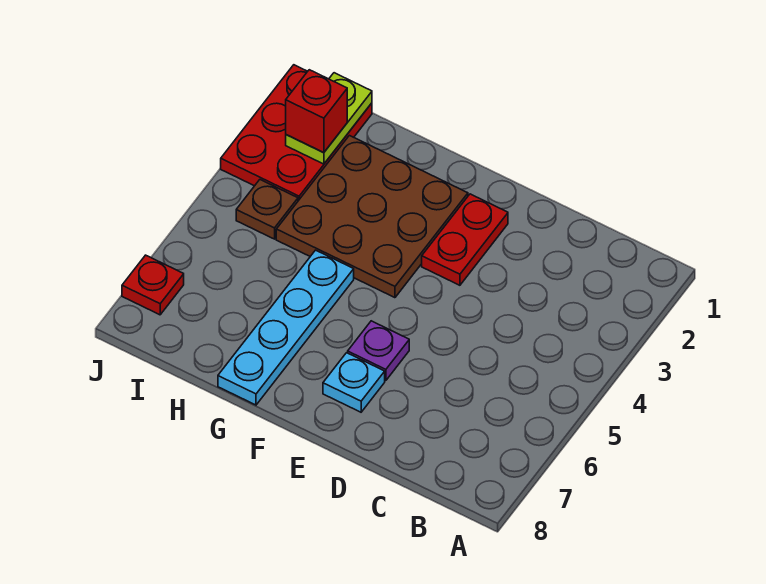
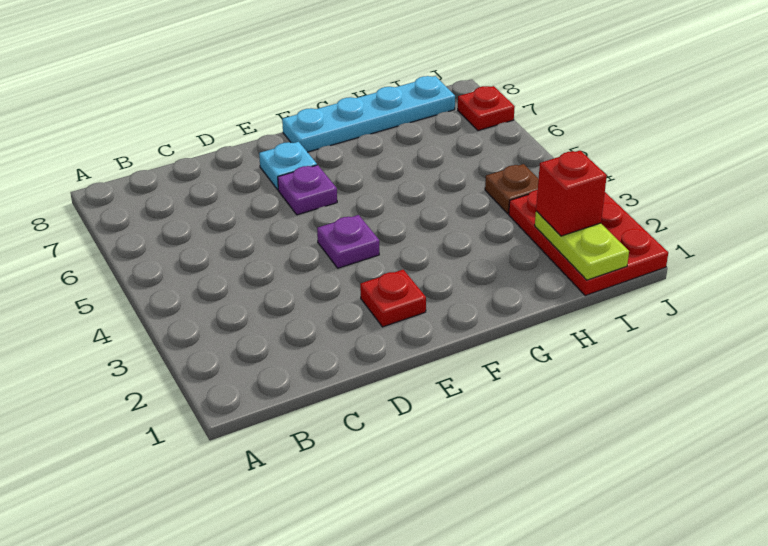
red 1x2 plate [422,194,508,285] -> red 1x1 plate [360,270,426,327]
none -> purple 1x1 plate [317,215,379,268]
brown 3x3 plate [276,136,468,298] -> none
cyan 1x4 plate [218,250,354,405] -> cyan 1x4 plate turned to [282,76,455,152]

